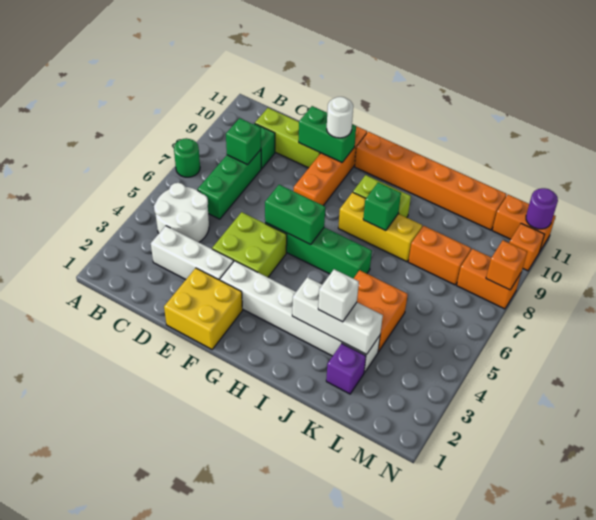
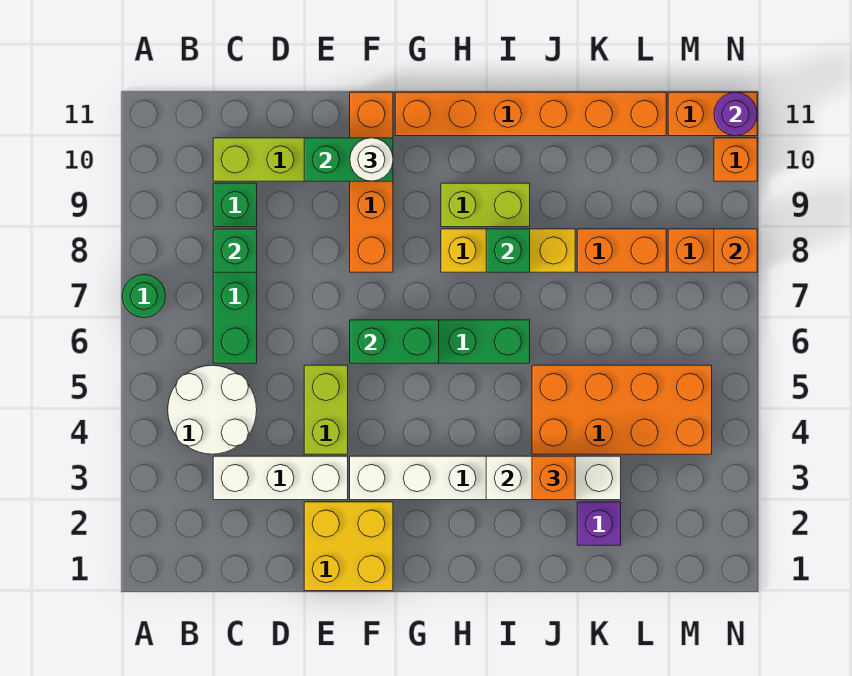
lime 2x2 brick [212,212,287,277] -> lime 1x2 brick [304,365,348,454]
white 1x1 brick [318,269,359,322] -> orange 1x1 brick [532,456,575,500]
orange 2x2 brick [353,270,408,352] -> orange 2x4 brick [532,365,712,454]

